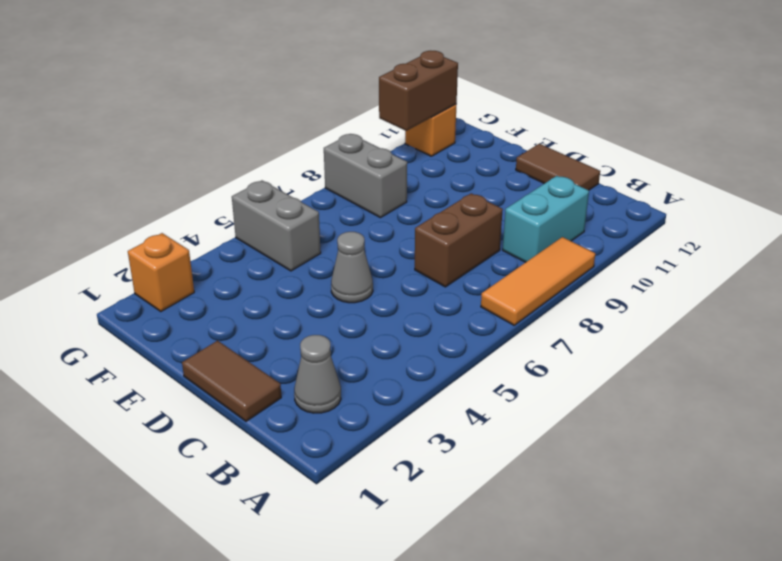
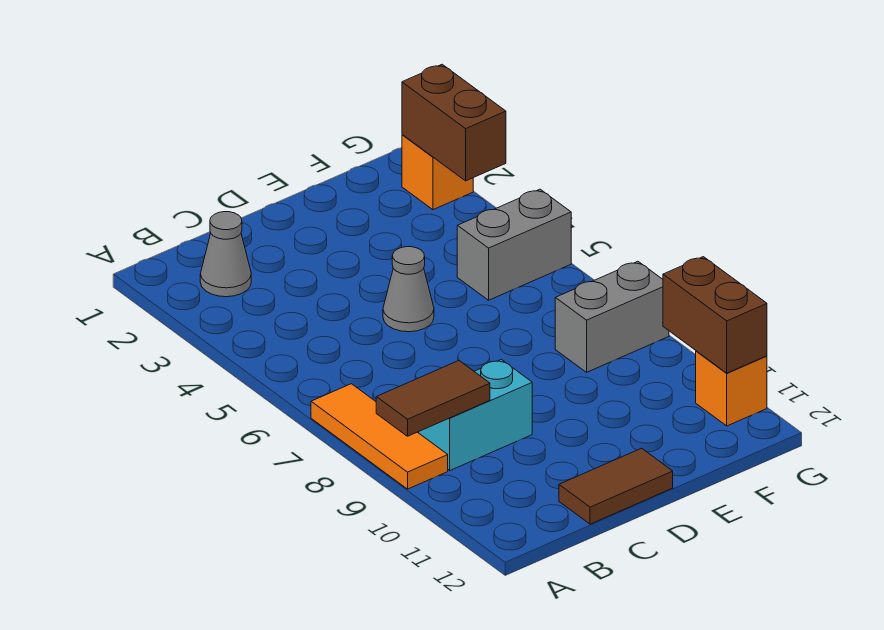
cyan 1x2 brick [503,176,589,262] -> cyan 1x2 brick turned to [419,360,532,470]
brown 1x2 tile [182,341,281,421] -> brown 1x2 tile moved to [376,361,490,436]
brown 1x2 brick [415,193,503,287] -> brown 1x2 brick moved to [402,64,506,181]

